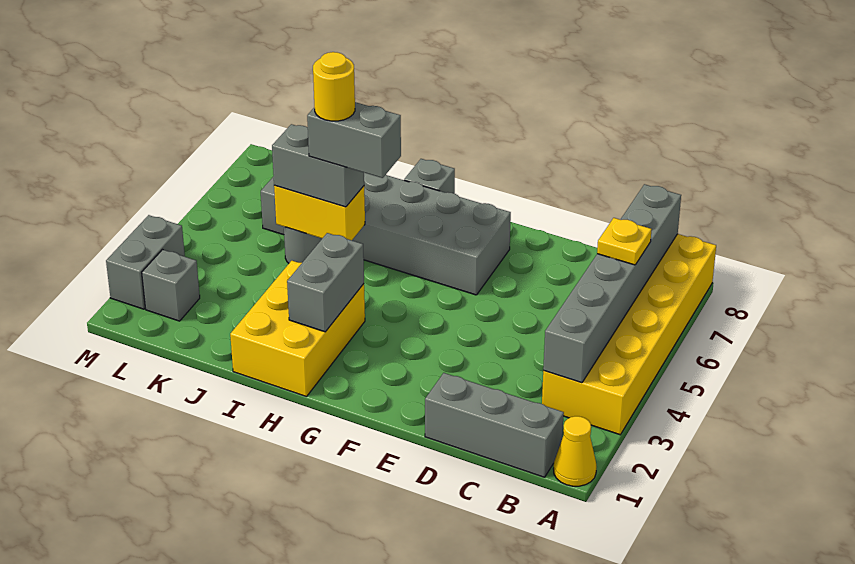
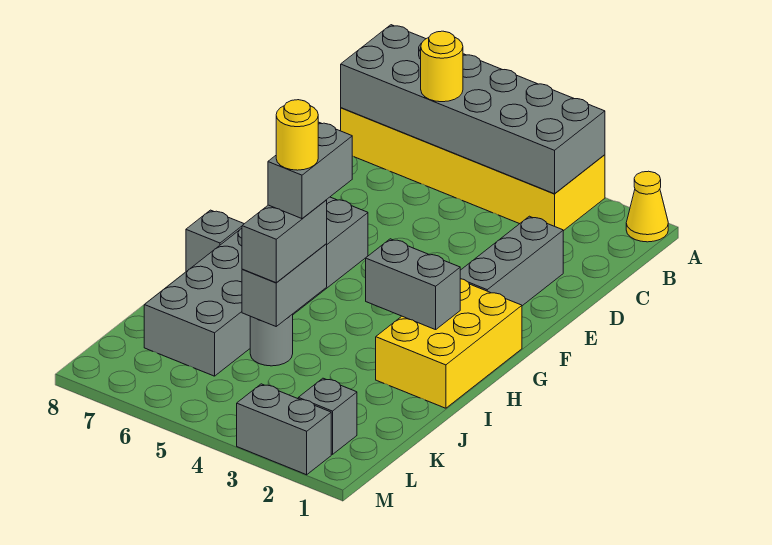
grey 1x3 brick [425,373,564,477] -> grey 1x3 brick moved to [460,216,563,306]
grey 1x6 brick [543,184,681,383] -> grey 2x6 brick [341,25,605,194]
yellow 1x1 plate [597,218,652,265] -> yellow 1x1 round brick [421,31,463,102]
yellow 2x3 brick [230,261,365,397] -> yellow 2x3 brick turned to [376,279,522,408]
yellow 1x2 brick [274,185,365,240] -> grey 1x2 brick [242,244,327,326]

